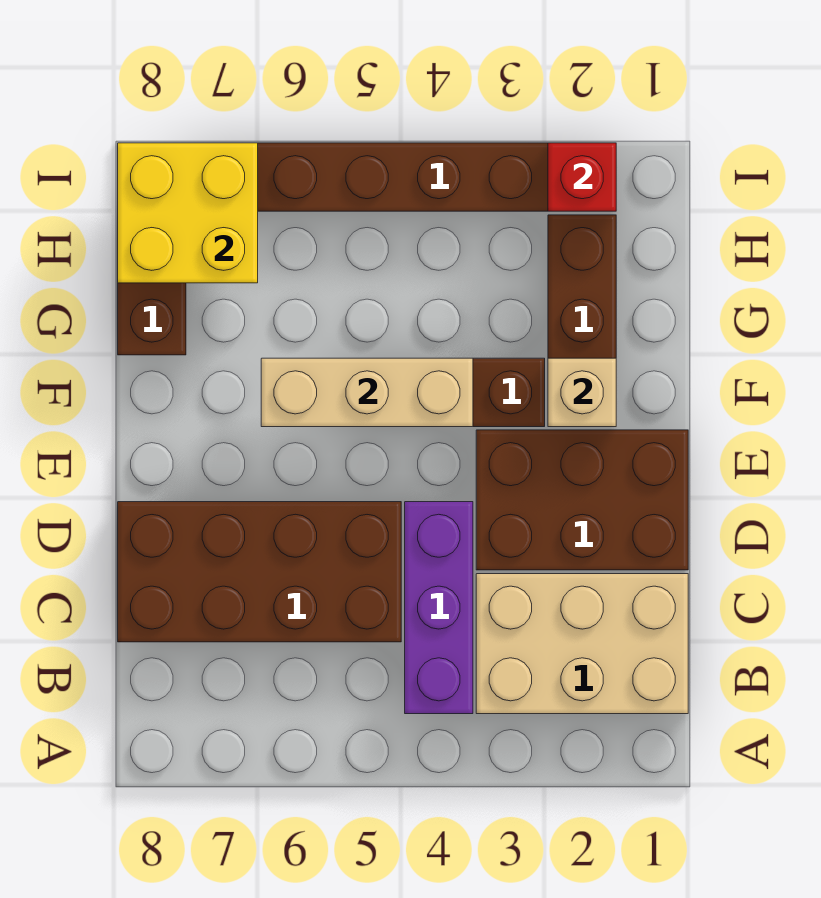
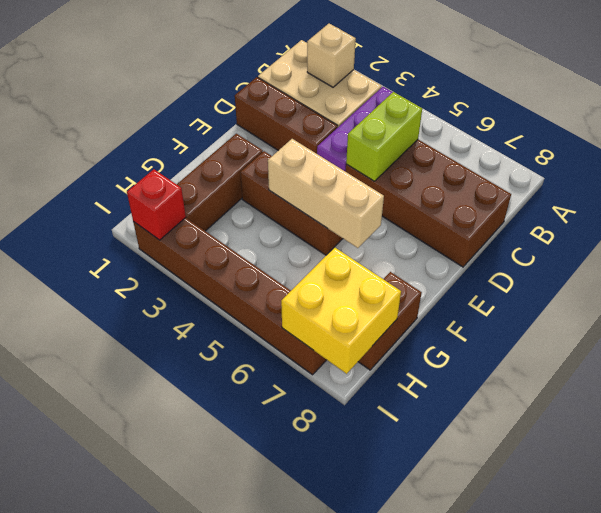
none -> lime 1x2 brick [346,92,422,181]
brown 2x3 brick [476,430,688,570] -> brown 1x3 brick [235,77,338,154]
tan 1x1 brick [548,358,616,427] -> tan 1x1 brick moved to [307,24,356,87]

